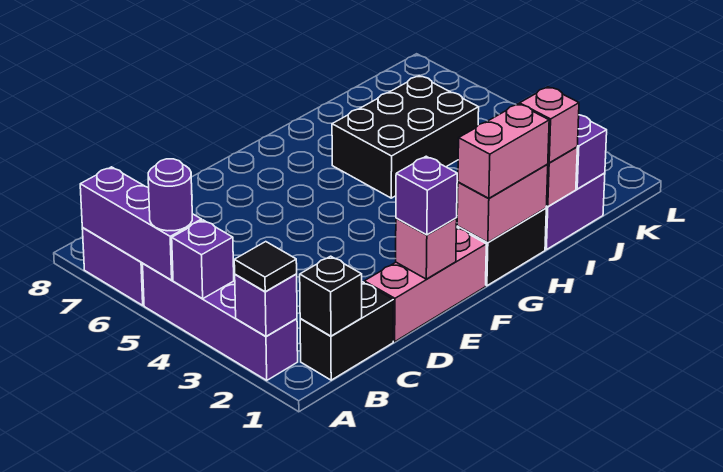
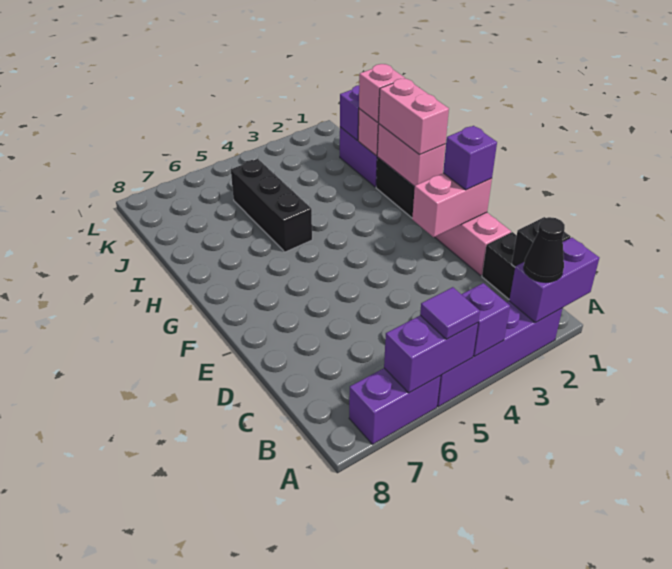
purple 1x1 brick [235,274,297,336] -> purple 1x2 brick [509,238,599,323]
black 1x1 tile [234,242,297,292] -> black 1x1 cone [524,217,565,282]
purple 1x3 brick [80,167,202,280] -> purple 1x2 brick [384,315,478,393]
purple 1x1 round brick [148,159,192,231] -> purple 1x1 tile [420,287,480,339]
pink 1x1 brick [396,218,457,279] -> pink 1x2 brick [412,173,492,237]
black 2x3 brick [332,76,479,198] -> black 1x3 brick [231,159,312,252]

